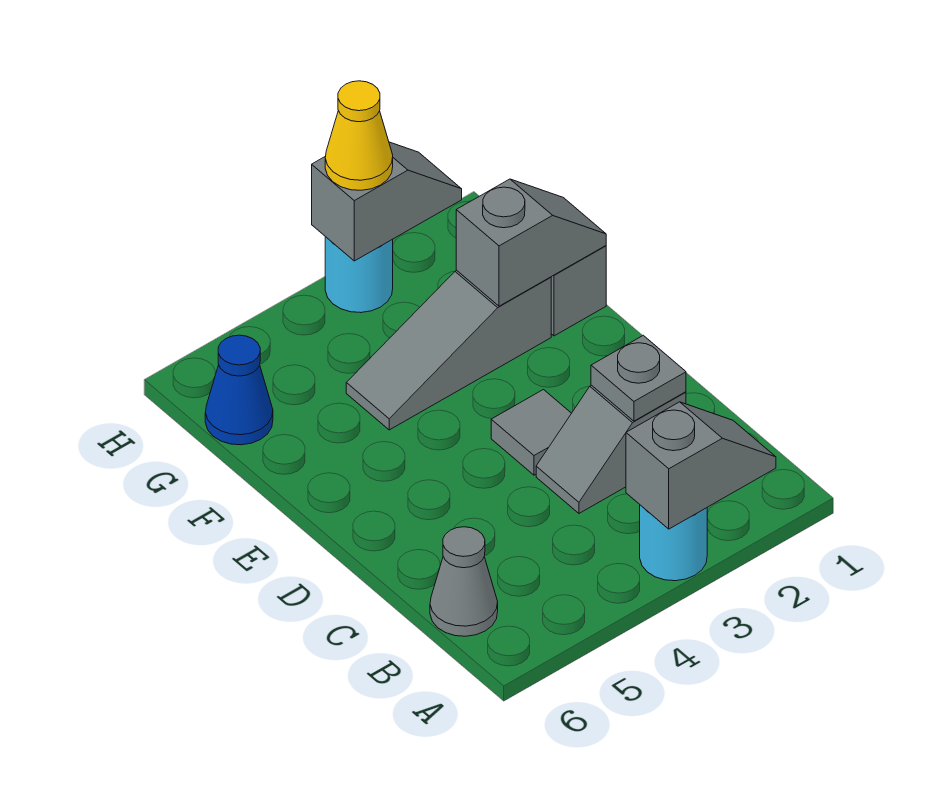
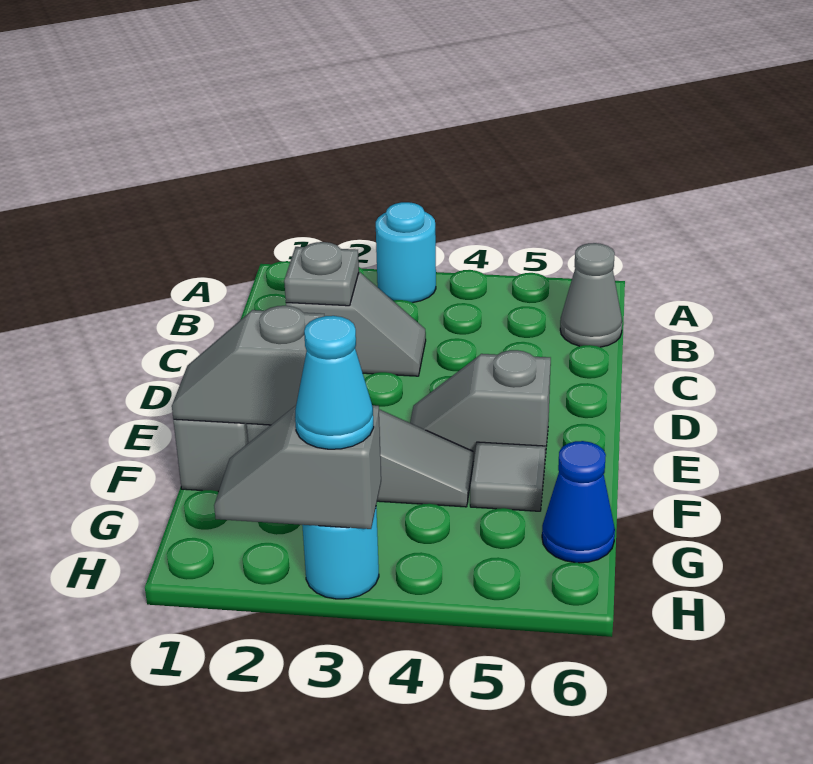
grey 1x2 slope [626,402,776,529] -> grey 1x2 slope moved to [410,350,551,462]
grey 1x1 tile [491,390,571,475] -> grey 1x1 tile moved to [470,442,545,511]
yellow 1x1 cone [325,81,393,190] -> cyan 1x1 cone [295,316,374,449]

